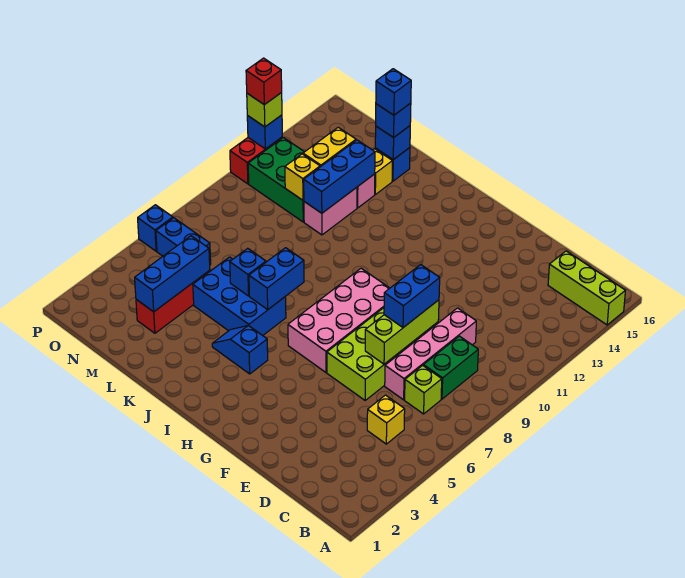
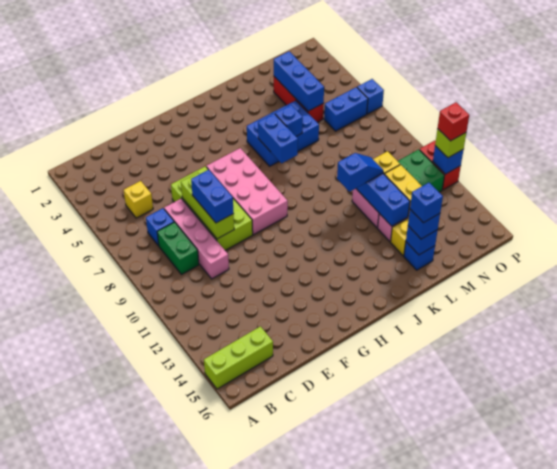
lime 1x1 brick [405,365,442,414] -> blue 1x1 brick [146,208,174,246]
blue 1x2 slope [212,326,268,374] -> blue 1x2 slope moved to [337,153,383,192]

